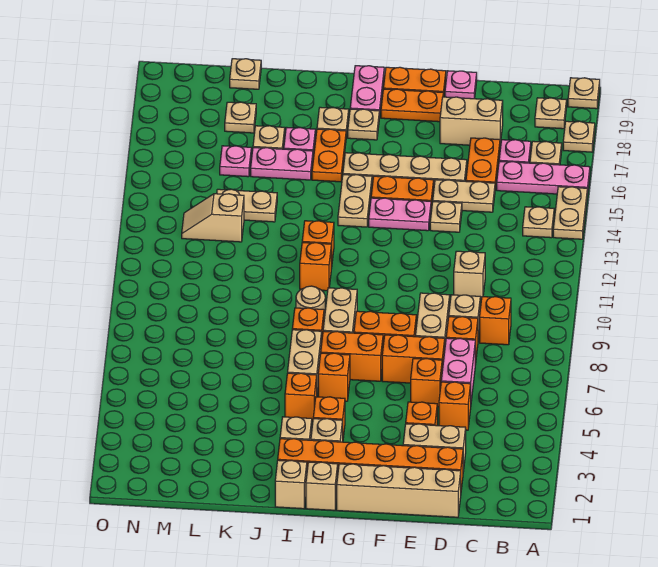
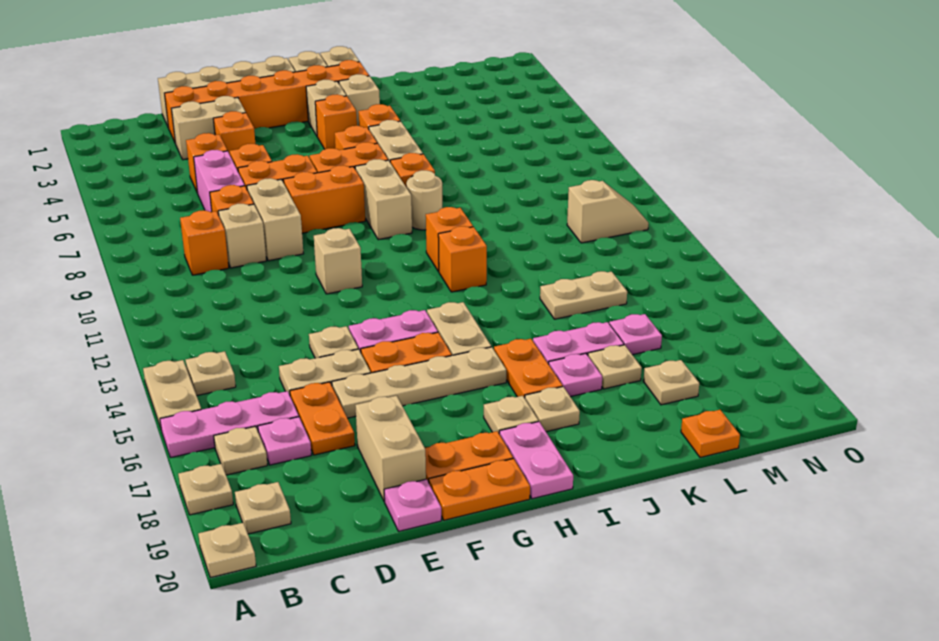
tan 1x1 brick [454,251,485,299] -> tan 1x1 brick moved to [314,228,362,294]
tan 1x2 brick [440,97,503,145] -> tan 1x2 brick turned to [355,396,426,501]
tan 1x2 slope [182,194,244,242] -> tan 1x2 slope moved to [567,180,649,243]
tan 1x1 plate [230,59,261,89] -> orange 1x1 plate [681,410,740,457]

